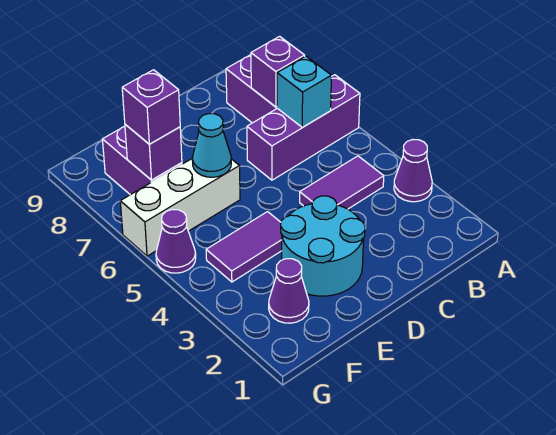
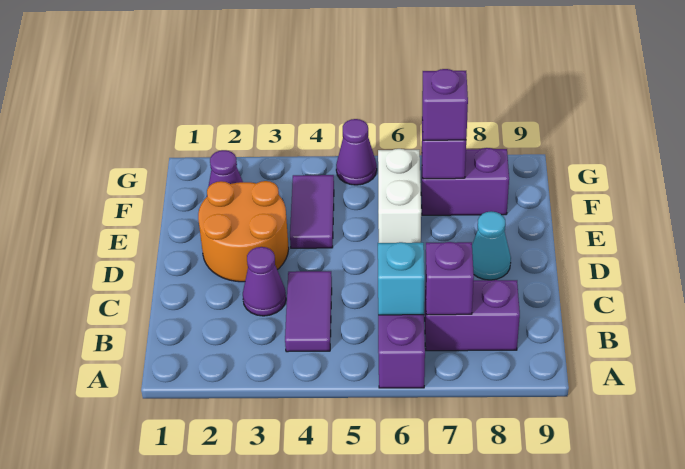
purple 1x1 cone [394,140,432,202] -> purple 1x1 cone moved to [243,247,286,316]
cyan 2x2 round brick [281,196,365,296] -> orange 2x2 round brick [198,181,289,282]
white 1x3 brick [120,159,240,256] -> white 1x2 brick [378,149,421,243]
cyan 1x1 cone [192,114,231,177] -> cyan 1x1 cone moved to [472,211,511,280]

